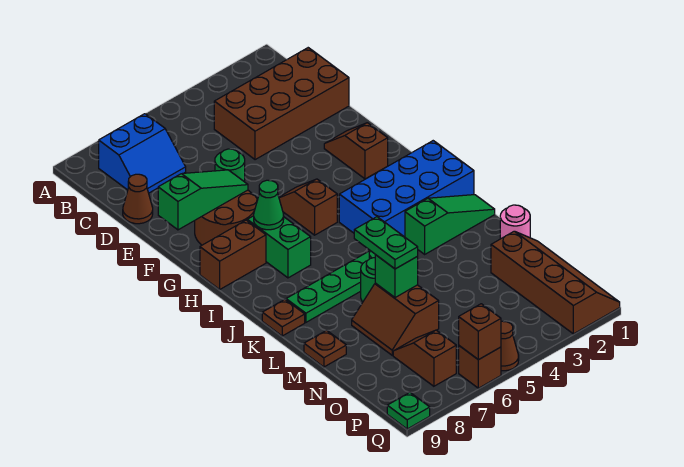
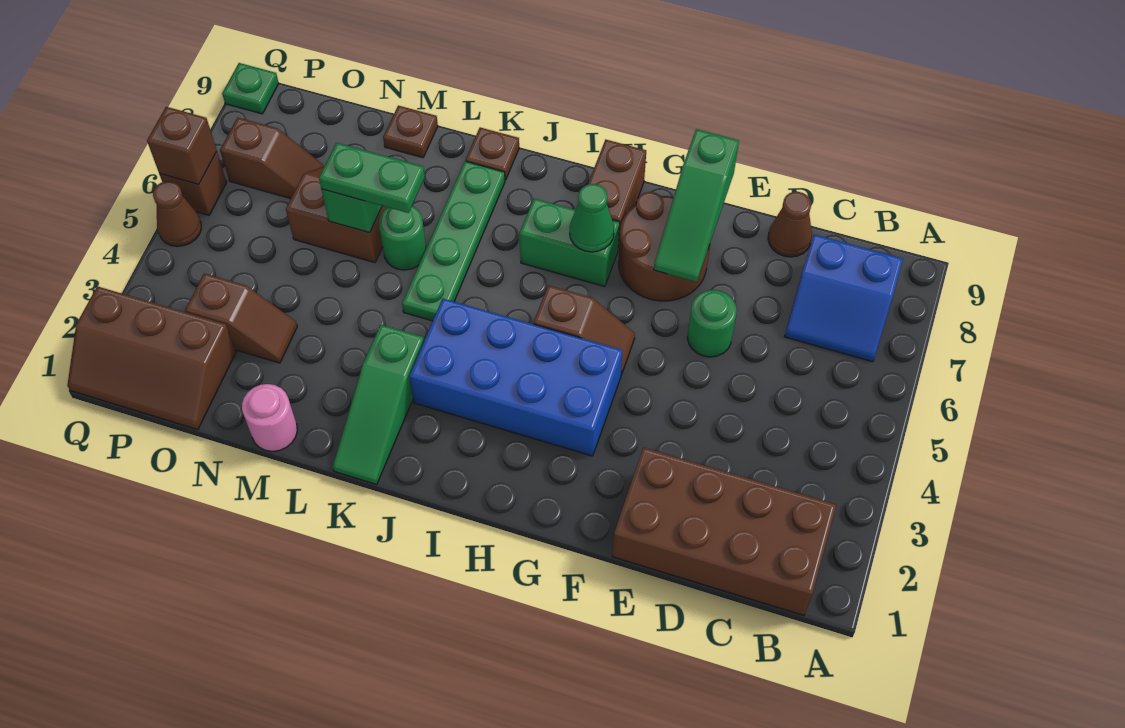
blue 2x2 slope [99,114,186,193] -> blue 2x2 slope turned to [784,234,903,362]
brown 2x4 brick [214,48,349,160] -> brown 2x4 brick turned to [612,447,836,615]
brown 1x2 slope [324,123,388,179] -> brown 1x2 slope moved to [185,273,297,363]
blue 2x4 brick [339,141,474,237] -> blue 2x4 brick turned to [409,299,623,456]
brown 2x4 slope [491,231,620,334] -> brown 2x3 slope [67,286,236,430]

